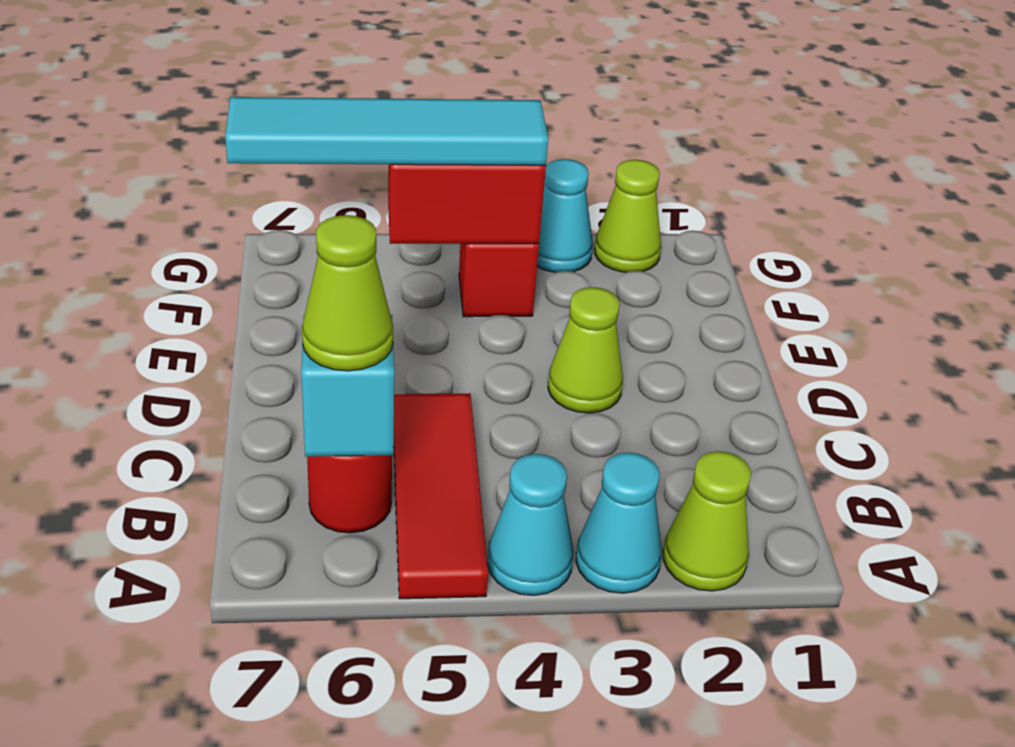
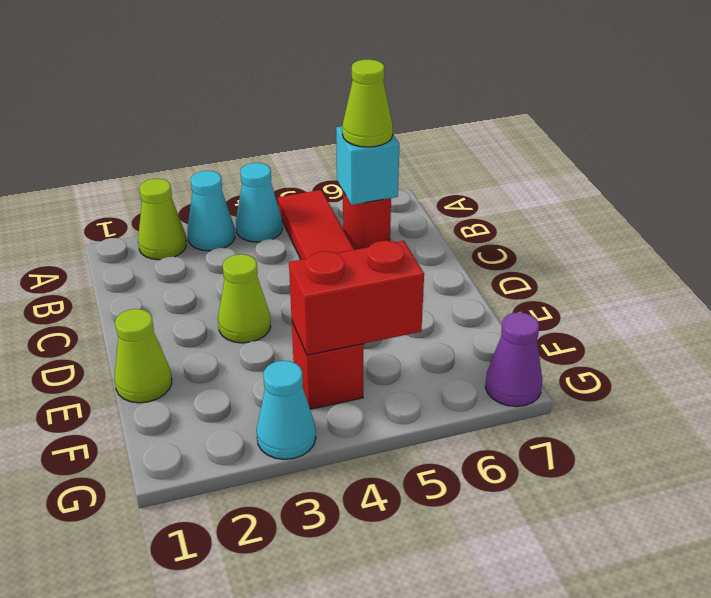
cyan 1x4 tile [225,97,548,165] -> none
lime 1x1 cone [595,160,661,272] -> lime 1x1 cone moved to [114,309,172,403]
none -> purple 1x1 cone [485,312,542,407]

